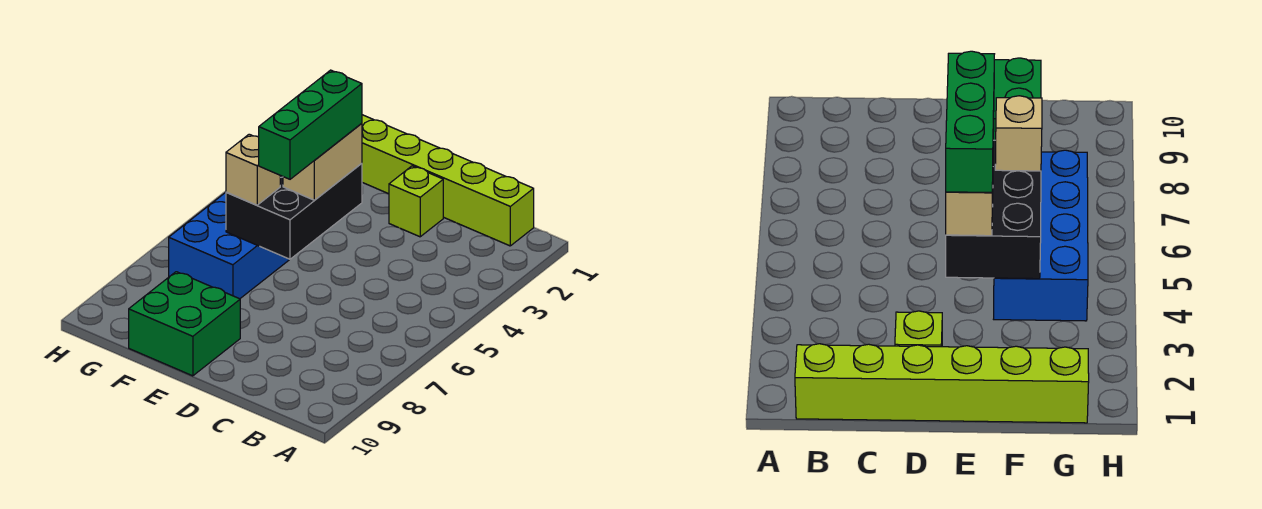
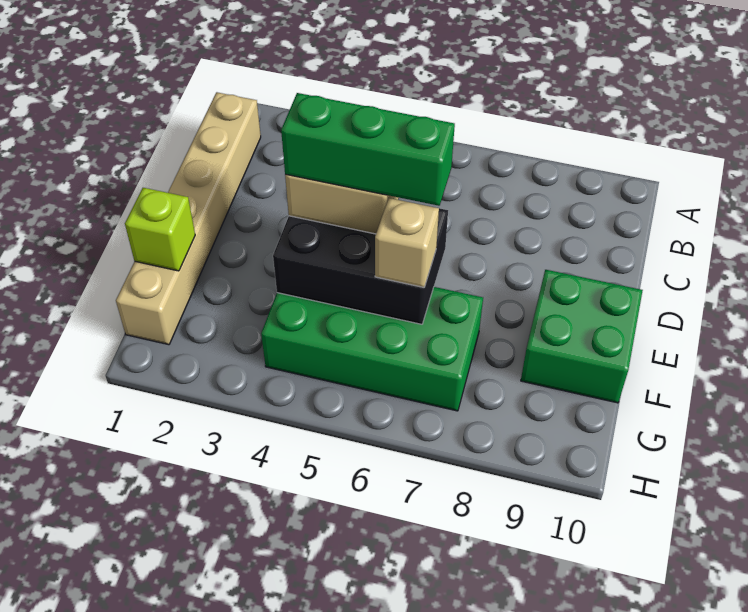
lime 1x6 brick [362,115,534,246] -> tan 1x6 brick [116,92,261,345]
lime 1x1 brick [389,166,443,237] -> lime 1x1 brick moved to [125,188,195,271]
blue 2x4 brick [169,192,290,299] -> green 2x4 brick [261,287,483,411]

